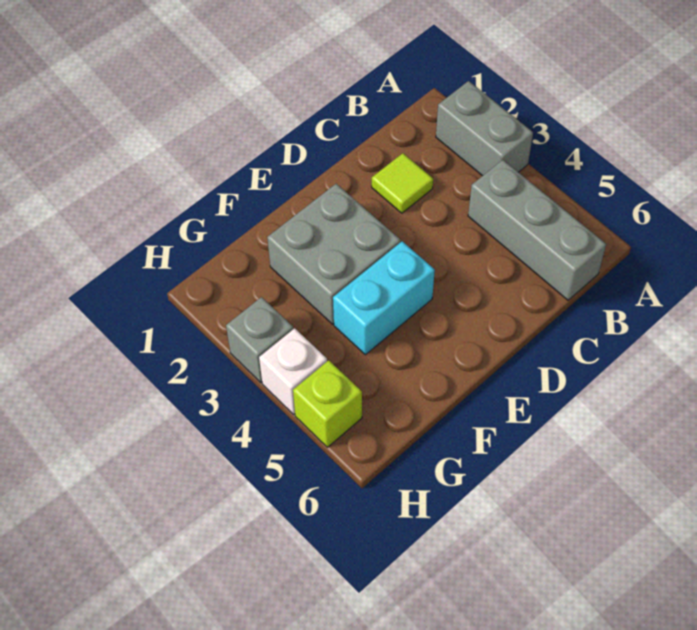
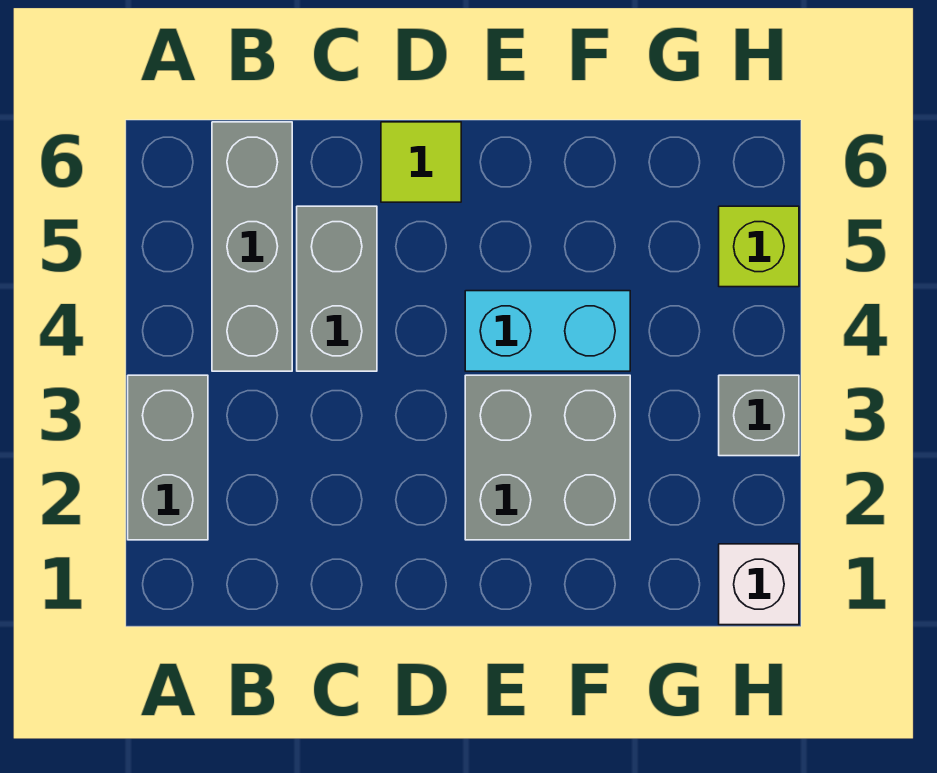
lime 1x1 tile [372,153,433,213] -> lime 1x1 tile moved to [381,122,461,202]
none -> grey 1x2 brick [297,206,377,371]
white 1x1 brick [259,328,327,415] -> white 1x1 brick moved to [719,544,799,625]

